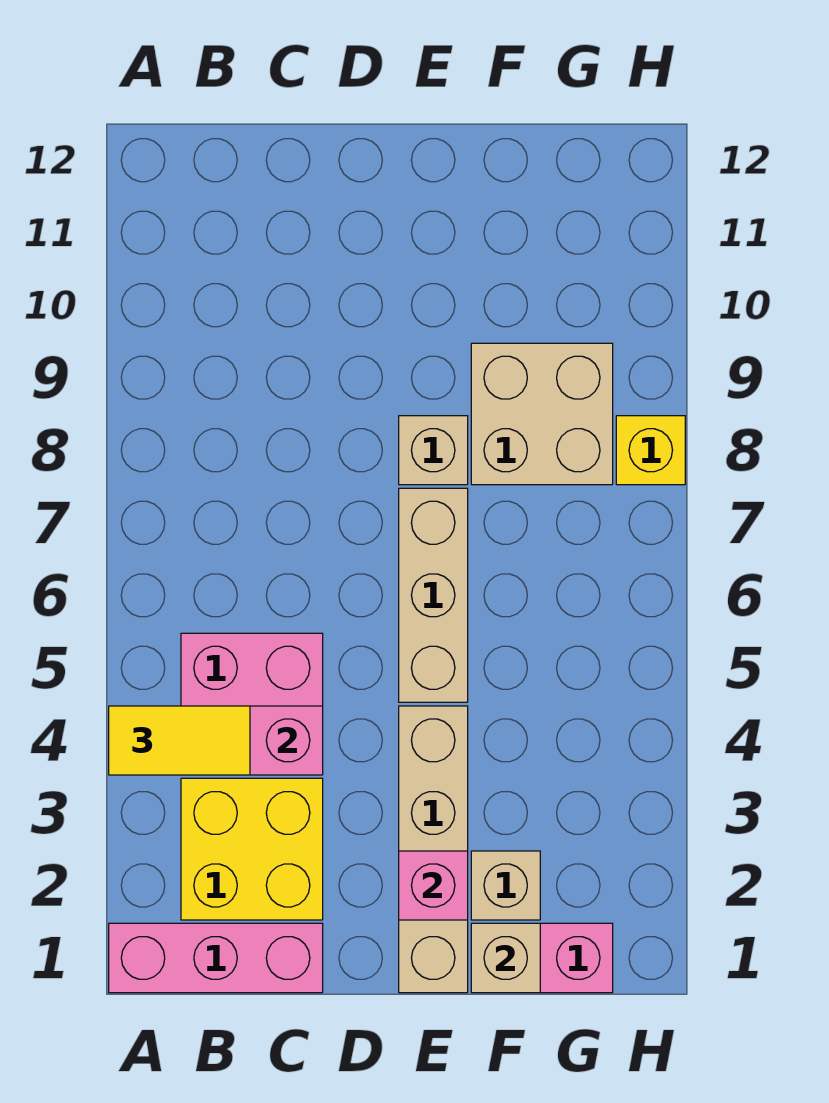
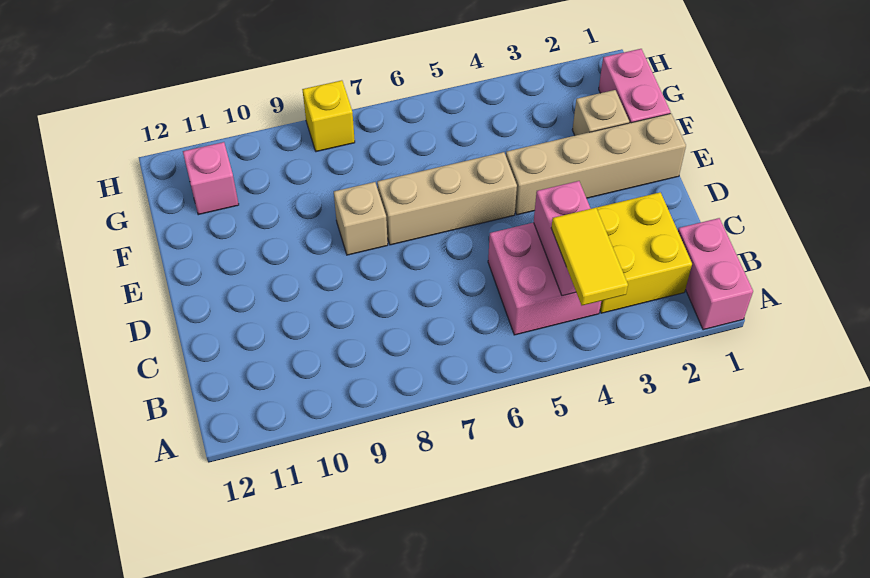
pink 1x3 brick [109,923,323,993] -> pink 1x2 brick [678,218,753,330]
pink 1x1 brick [399,851,468,920] -> pink 1x1 brick moved to [183,142,239,215]
tan 1x1 brick [471,923,540,993] -> none
tan 2x2 brick [471,343,613,485] -> none

